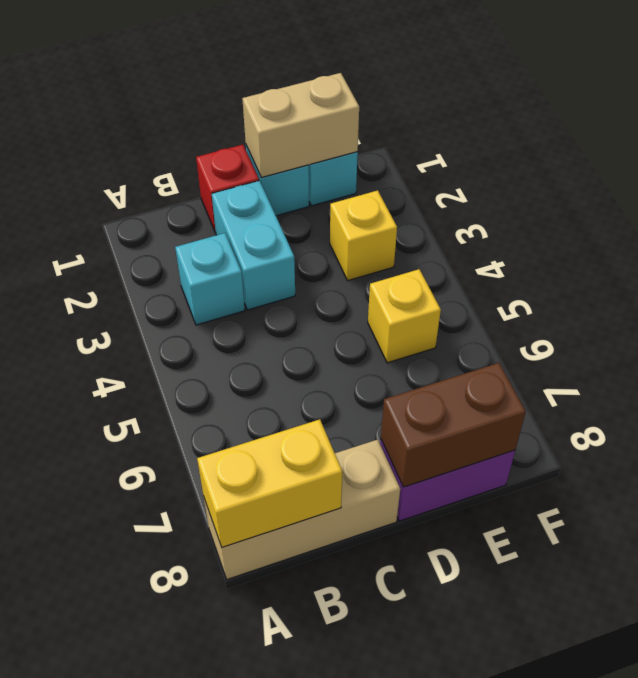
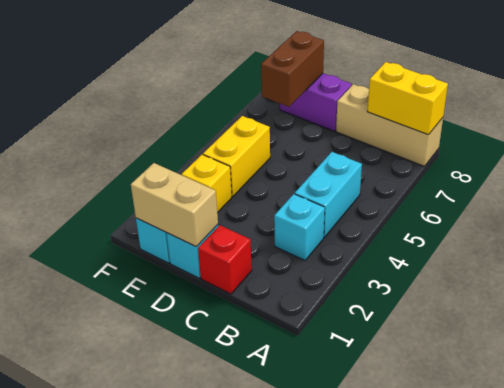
cyan 1x2 brick [212,181,295,310] -> cyan 1x2 brick moved to [295,152,362,237]
brown 1x2 brick [381,363,526,487] -> brown 1x2 brick turned to [261,31,324,107]
yellow 1x1 brick [368,269,441,363] -> yellow 1x2 brick [203,116,270,196]

